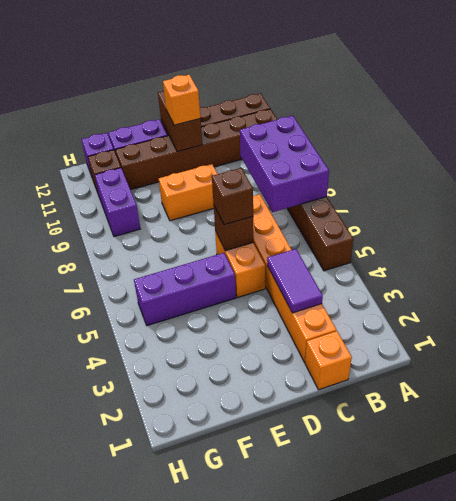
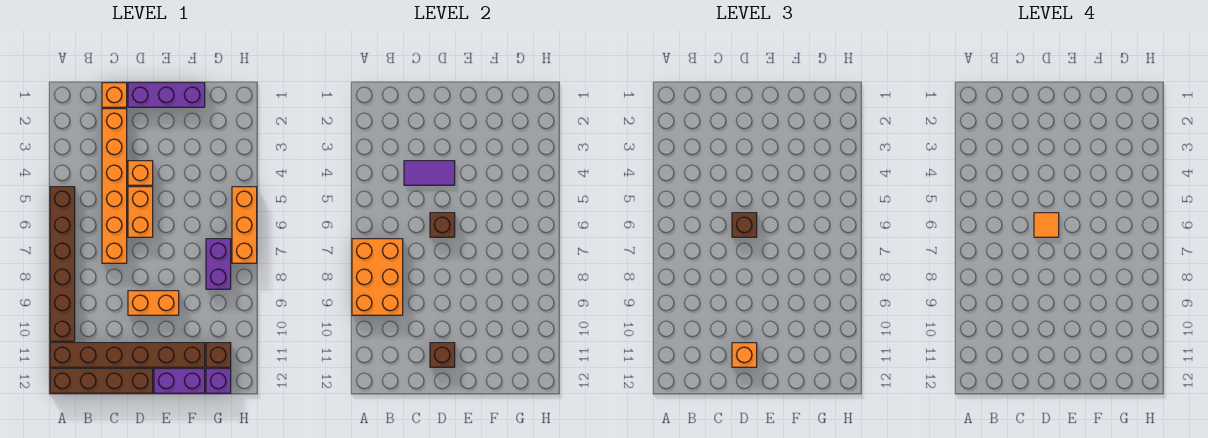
purple 2x3 brick [240,116,329,212] -> orange 2x3 brick [352,239,403,315]
purple 1x2 tile [267,249,323,313] -> purple 1x2 tile turned to [404,161,455,185]
none -> orange 1x1 brick [128,161,153,185]
none -> orange 1x1 tile [1034,213,1059,237]
brown 1x2 brick [158,91,202,152] -> brown 1x1 brick [430,343,455,367]
purple 1x3 brick [134,253,236,326] -> purple 1x3 brick moved to [128,83,205,107]
purple 1x2 brick [95,168,140,237] -> purple 1x2 brick moved to [206,239,231,289]
none -> orange 1x3 brick [232,187,257,263]

